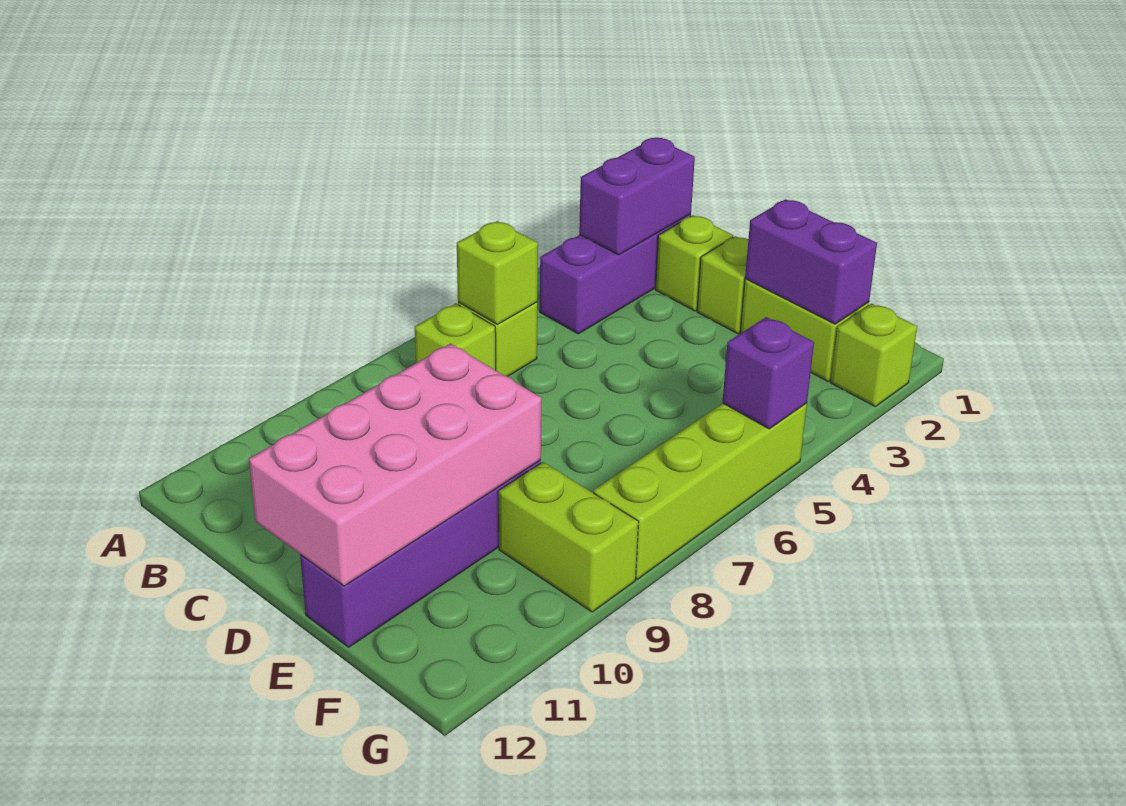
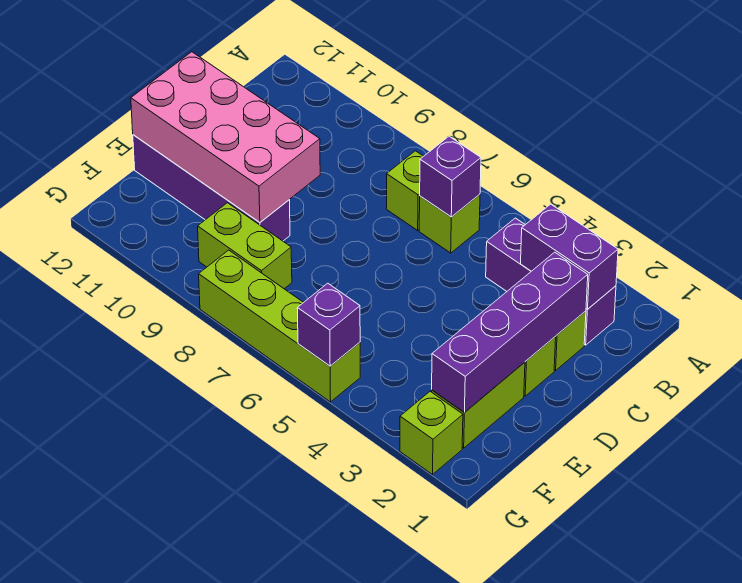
lime 1x1 brick [457,221,538,324] -> purple 1x1 brick [420,136,481,217]
purple 1x2 brick [745,199,877,324] -> purple 1x4 brick [432,252,588,412]
lime 1x2 brick [499,462,639,612] -> lime 1x2 brick turned to [198,203,292,289]

